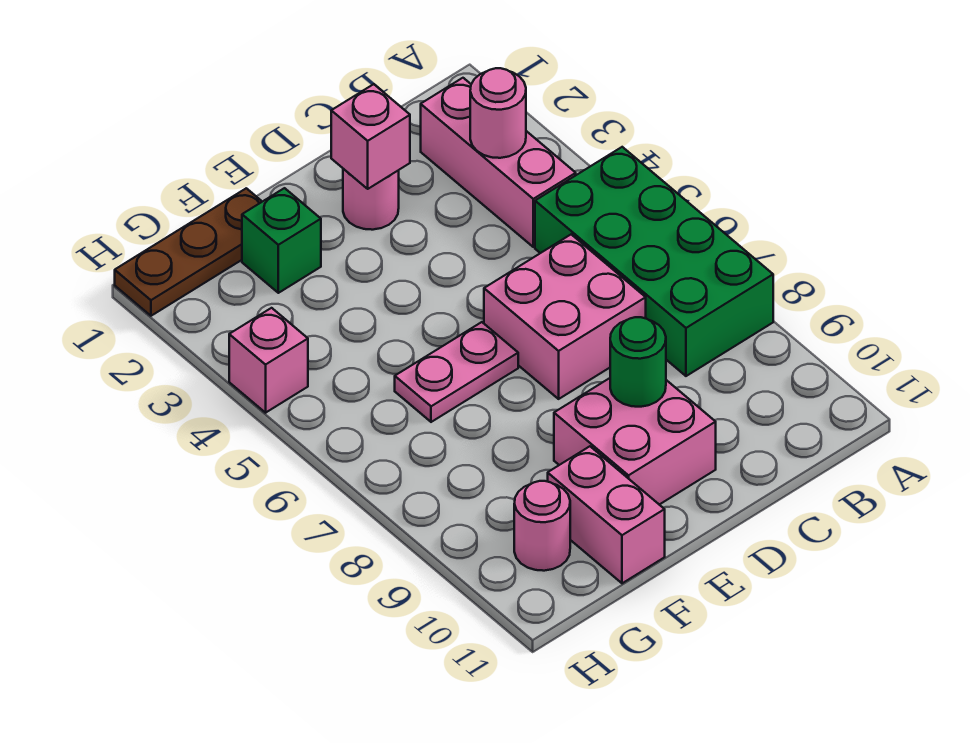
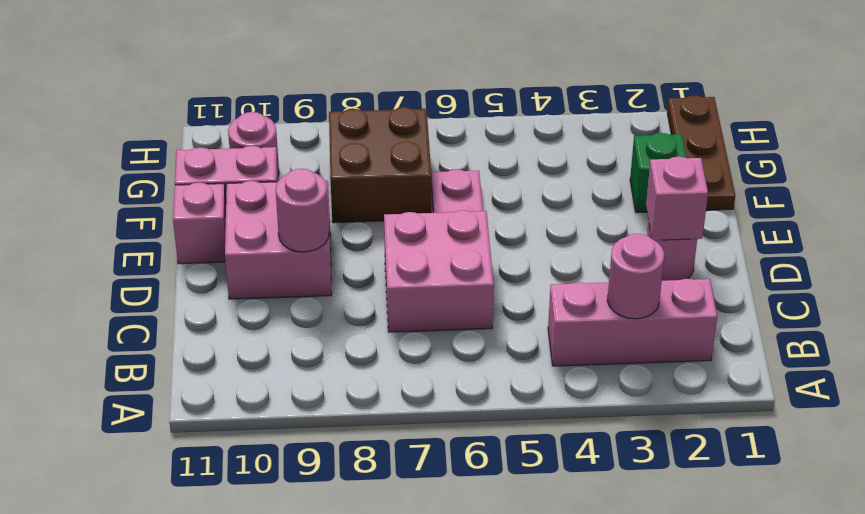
green 2x4 brick [535,147,773,376] -> none
green 1x1 round brick [610,317,666,407] -> pink 1x1 round brick [276,169,329,252]
none -> brown 2x2 brick [329,107,431,223]
pink 1x1 brick [229,308,308,413] -> pink 1x1 brick moved to [173,183,226,264]

